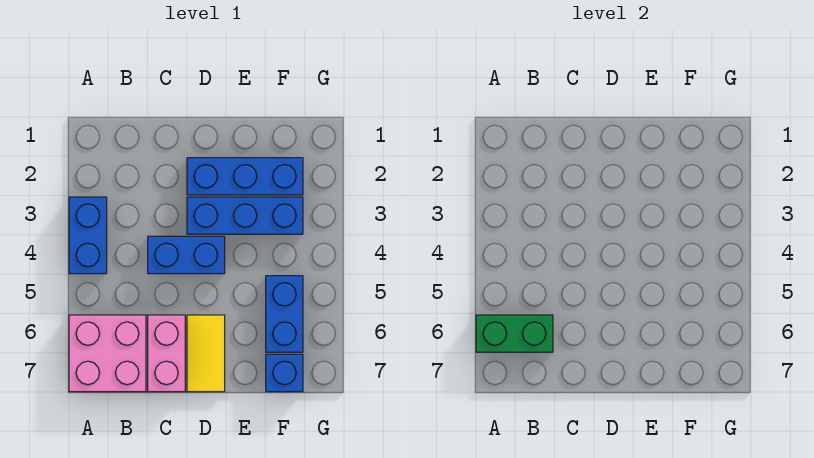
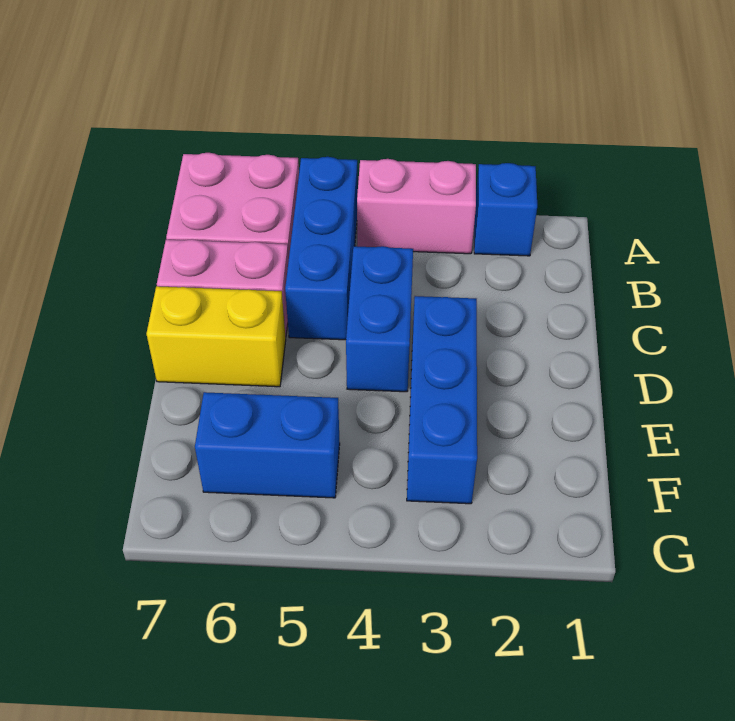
blue 1x2 brick [69,197,107,274] -> pink 1x2 brick [357,159,476,254]
green 1x2 brick [476,315,553,352] -> none
blue 1x3 brick [187,158,303,195] -> blue 1x3 brick moved to [285,157,358,340]
yellow 1x2 tile [187,315,225,392] -> yellow 1x2 brick [146,286,286,387]
blue 1x1 brick [266,354,303,392] -> blue 1x1 brick moved to [474,163,537,256]

